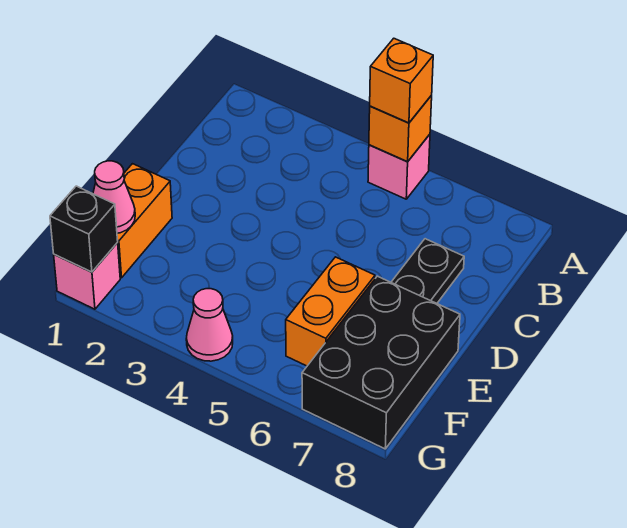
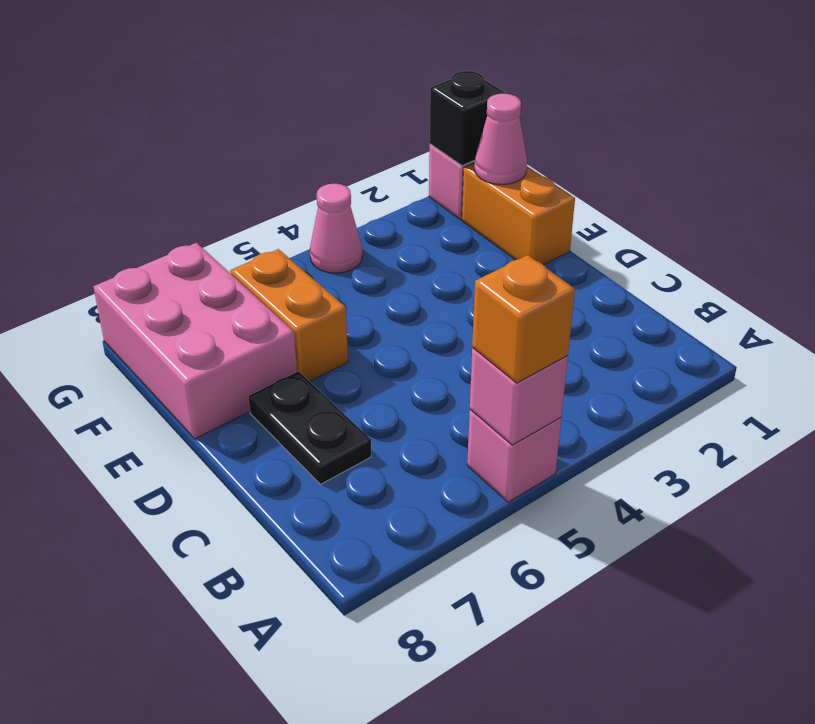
orange 1x1 brick [369,95,432,162] -> pink 1x1 brick [470,348,568,445]
black 2x3 brick [302,276,460,449] -> pink 2x3 brick [93,243,297,439]

